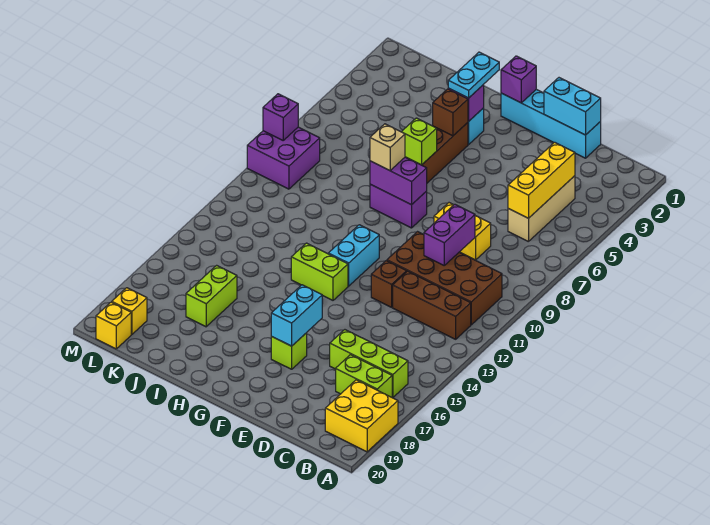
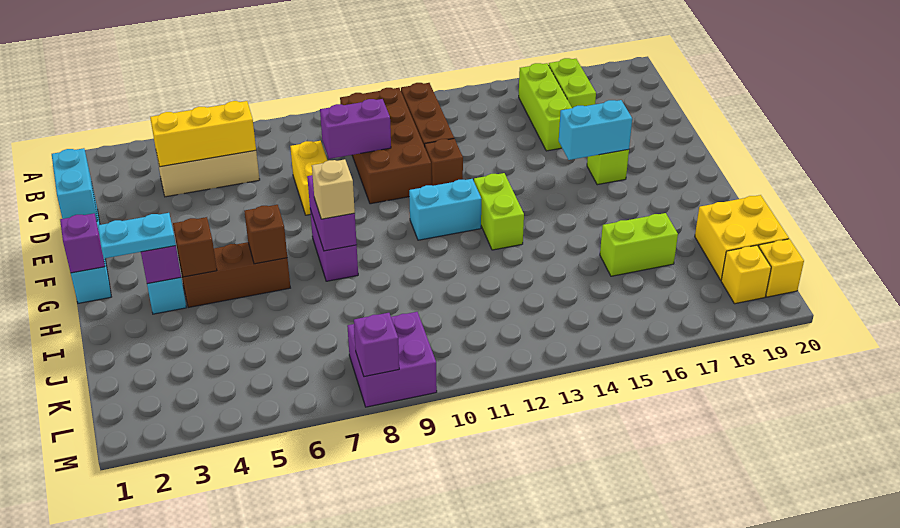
yellow 2x2 brick [325,380,398,452] -> yellow 2x2 brick moved to [695,195,789,280]
lime 1x1 brick [402,118,437,165] -> brown 1x1 brick [244,205,287,264]

